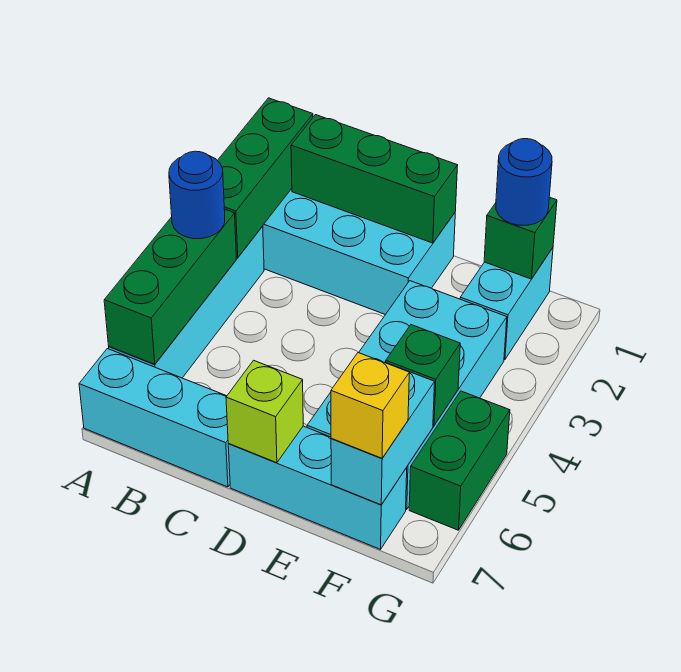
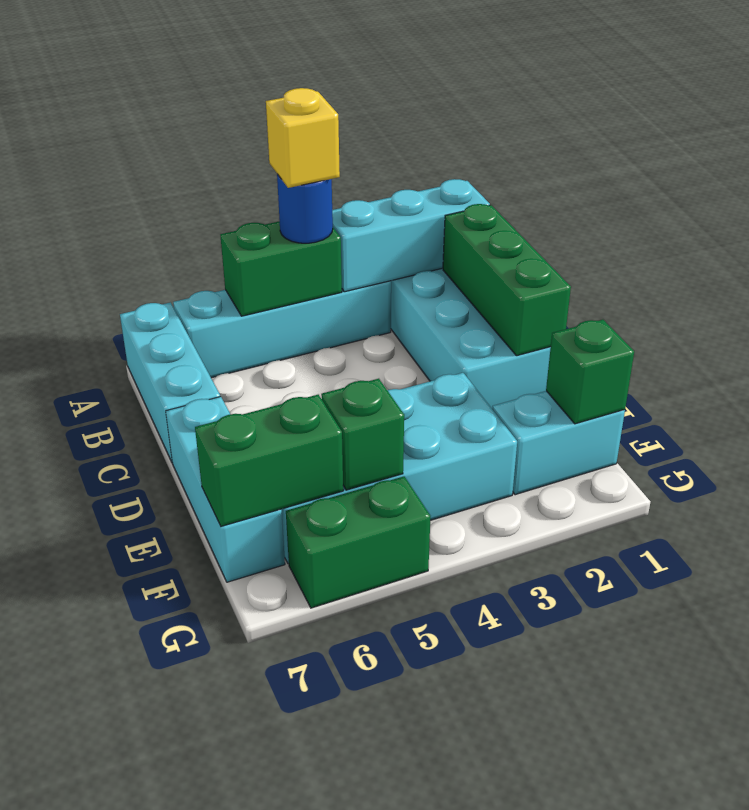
green 1x3 brick [217,98,313,258] -> cyan 1x3 brick [332,179,490,292]
green 1x3 brick [104,209,236,364] -> green 1x2 brick [220,221,342,316]
lime 1x1 brick [226,360,303,463] -> none
blue 1x1 round brick [496,139,552,225] -> none
cyan 1x2 brick [331,362,435,505] -> green 1x2 brick [195,395,343,526]
yellow 1x1 brick [331,353,409,458] -> yellow 1x1 brick moved to [266,88,340,188]

